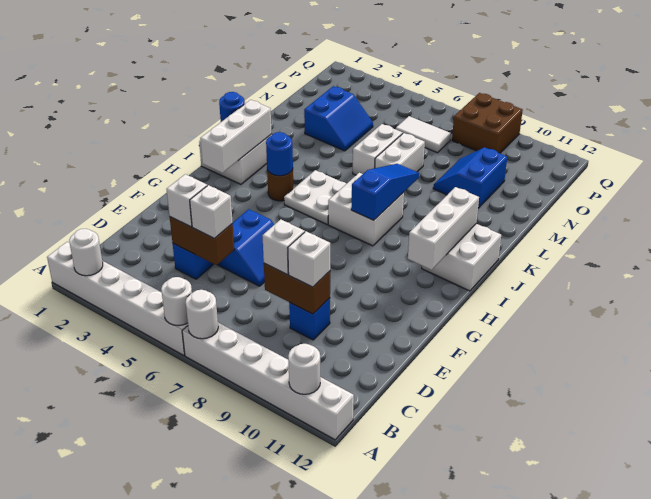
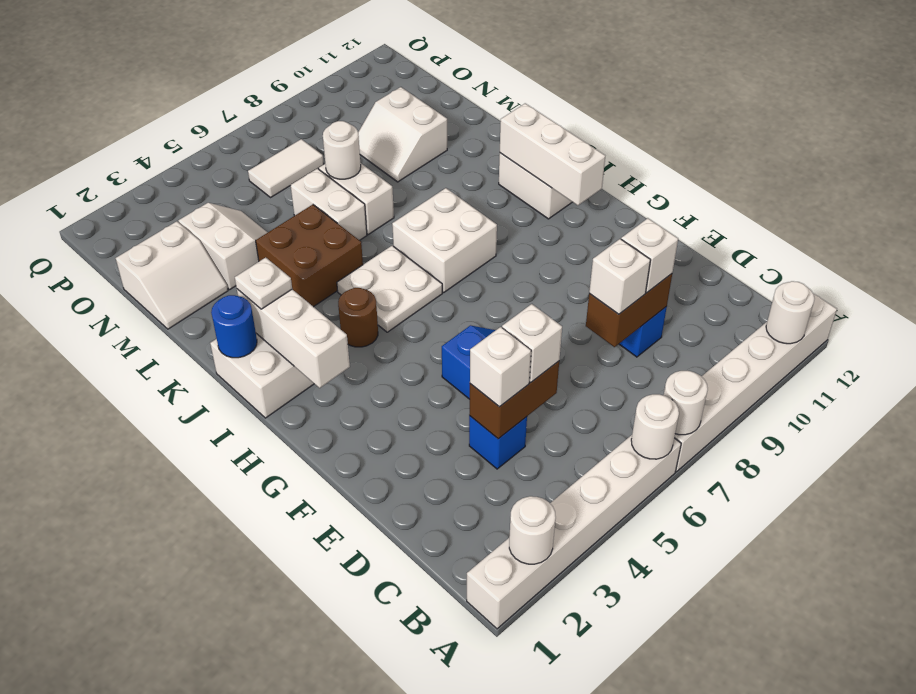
blue 1x1 round brick [266,132,293,176] -> none
blue 1x3 slope [351,164,419,220] -> none
none -> white 1x1 plate [235,257,292,309]
none -> white 2x2 slope [116,221,228,329]
blue 2x2 slope [304,86,373,151] -> white 2x2 slope [179,203,268,290]
none -> white 1x1 round brick [323,121,361,179]
blue 2x2 slope [433,148,507,208] -> white 2x2 slope [358,87,447,182]
brown 2x2 brick [452,93,523,153] -> brown 2x2 brick moved to [256,205,363,307]

